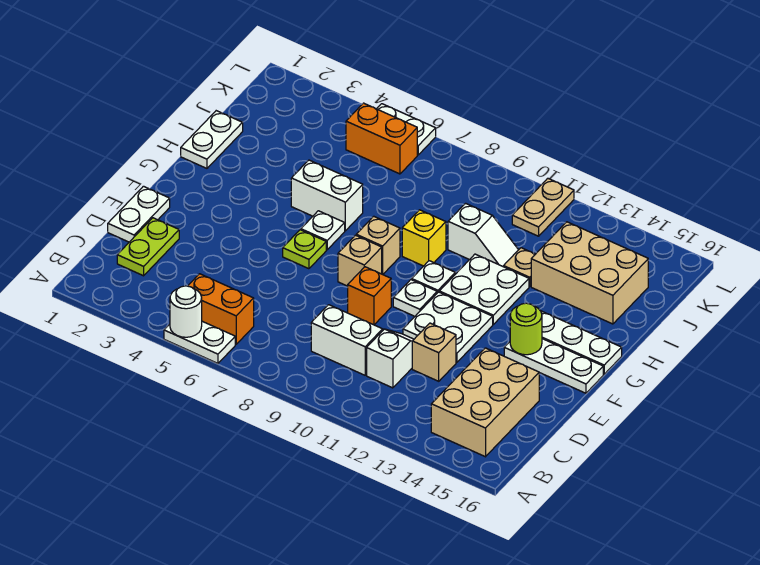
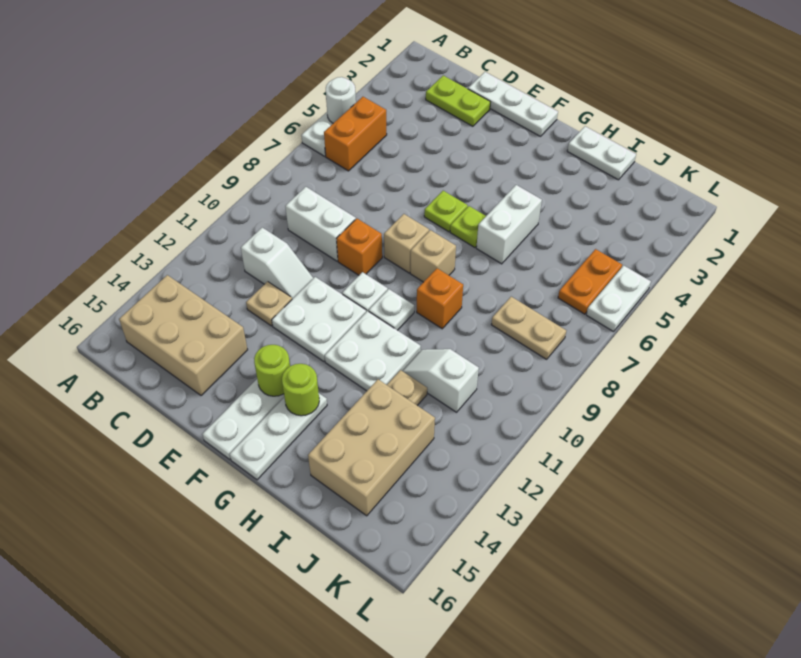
white 1x2 brick [311,305,383,375] -> white 1x2 brick turned to [285,187,356,261]
white 1x2 plate [108,186,170,242] -> white 1x3 plate [468,72,558,136]
tan 1x1 brick [412,323,456,381] -> tan 1x1 plate [246,282,292,326]
white 1x1 plate [301,211,345,250] -> lime 1x1 plate [450,206,486,247]
none -> lime 1x1 round brick [282,364,319,416]
yellow 1x1 brick [402,210,446,266] -> orange 1x1 brick [417,268,463,329]
white 1x2 slope [448,203,518,267] -> white 1x2 slope turned to [403,349,479,412]
orange 1x2 brick [346,103,417,174] -> orange 1x2 plate [558,249,622,314]
tan 1x2 plate [512,178,574,236] -> tan 1x2 plate moved to [491,297,566,359]

